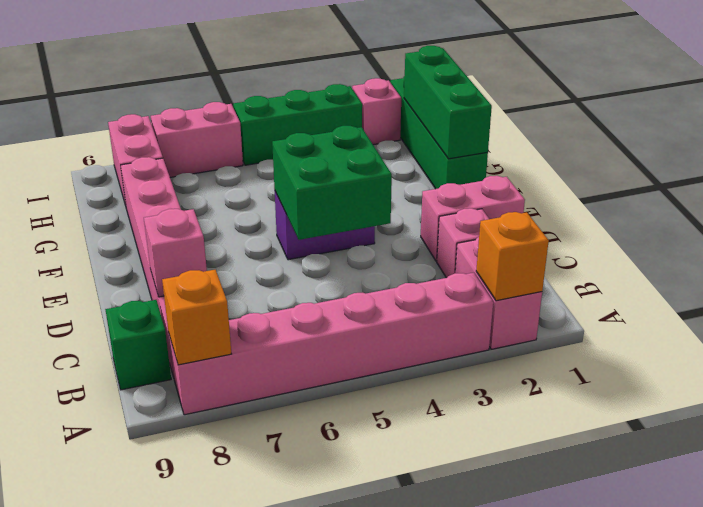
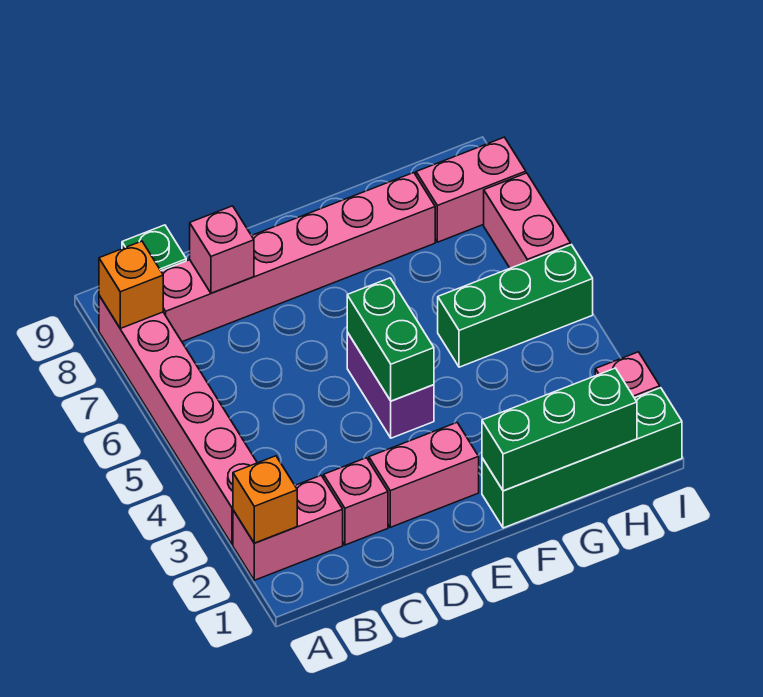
pink 1x2 brick [421,176,525,261] -> pink 1x2 brick turned to [369,423,479,527]
green 2x2 brick [272,126,392,240] -> green 1x2 brick [347,278,434,401]
green 1x3 brick [233,84,362,165] -> green 1x3 brick turned to [438,245,593,367]

